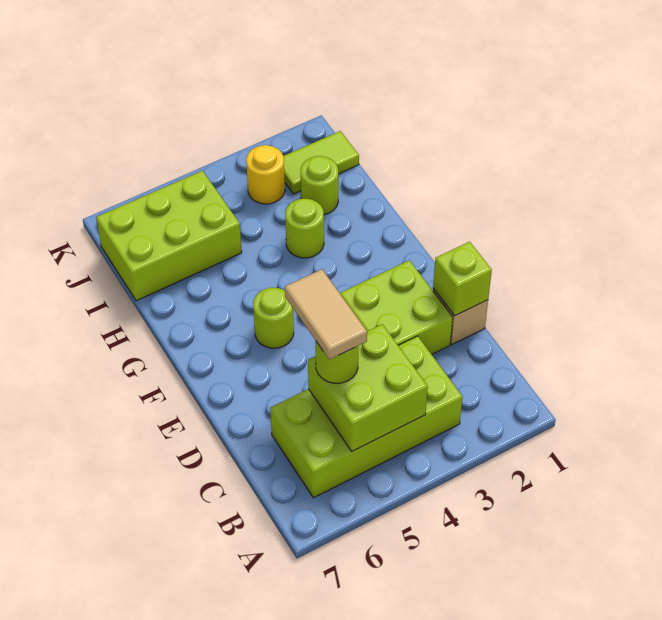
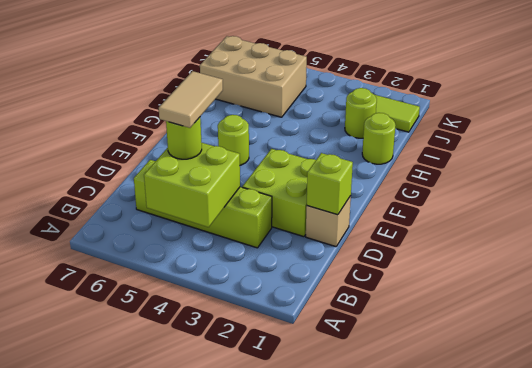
lime 2x4 brick [270,336,462,498] -> lime 1x4 brick [134,160,272,248]
lime 1x1 round brick [285,199,324,258] -> lime 1x1 round brick moved to [362,113,395,164]
lime 2x3 brick [96,171,242,301] -> tan 2x3 brick [200,36,307,117]
yellow 1x1 round brick [246,145,285,204] -> none

